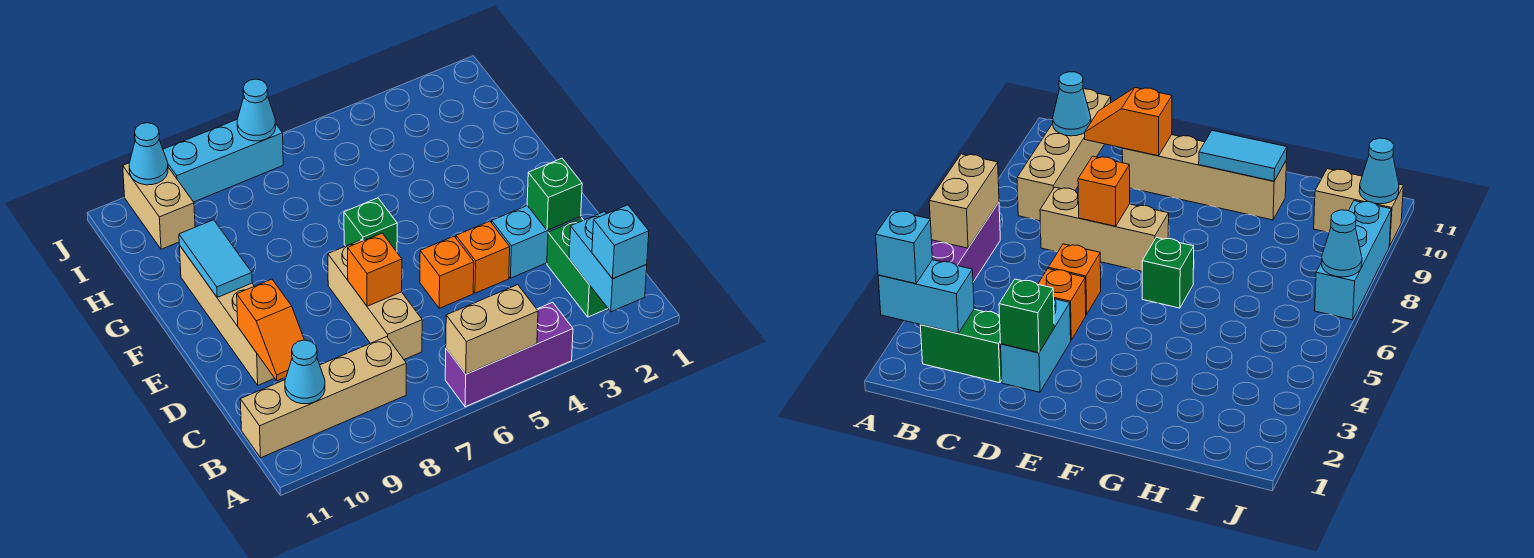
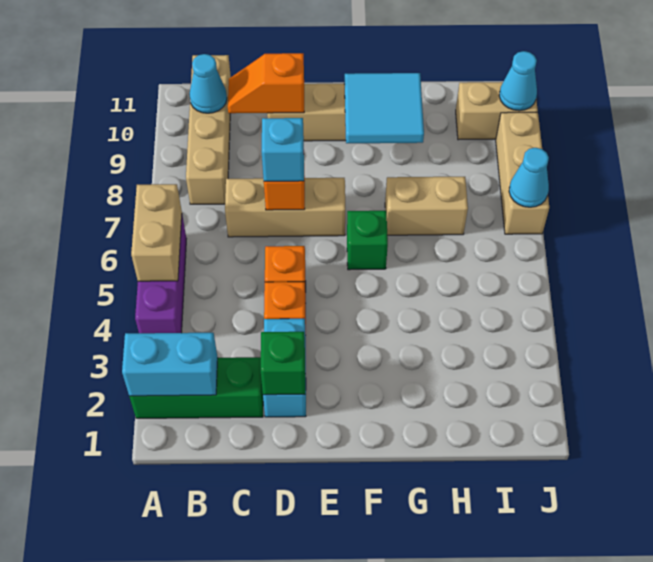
cyan 1x1 brick [592,205,649,279] -> cyan 1x1 brick moved to [262,118,304,181]
green 1x2 brick [547,218,608,317] -> green 1x3 brick [129,357,263,418]
cyan 1x2 tile [179,220,252,297] -> cyan 2x2 tile [344,73,424,143]
none -> tan 1x2 brick [385,177,468,235]
cyan 1x3 brick [163,120,283,202] -> tan 1x3 brick [496,112,549,234]

